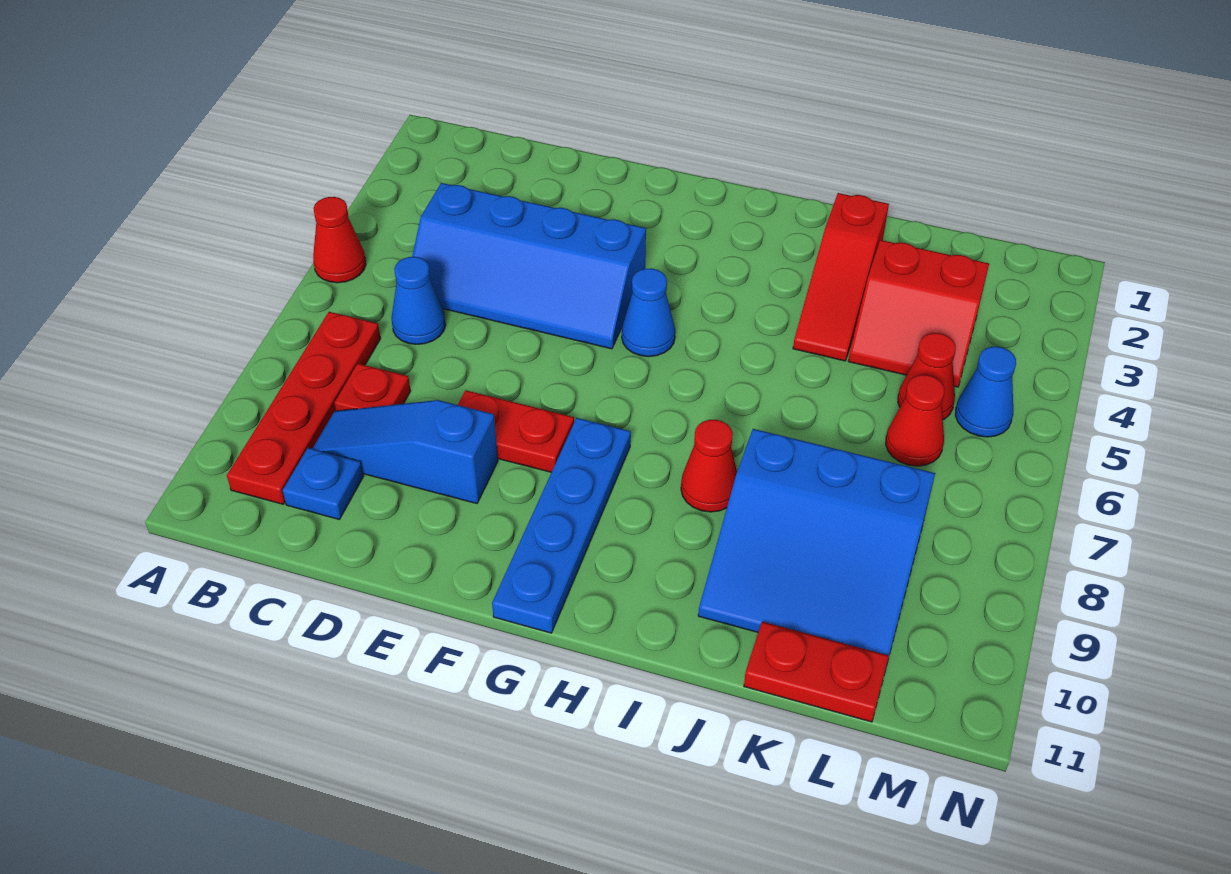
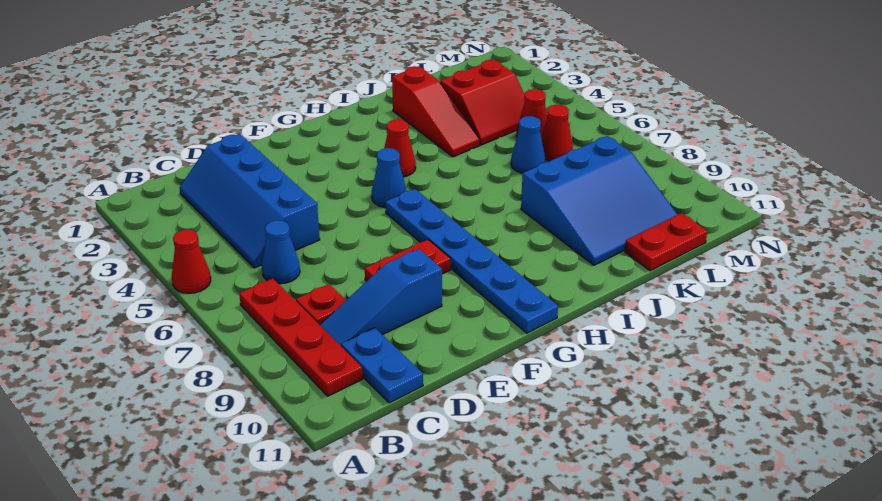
blue 2x4 slope [412,183,646,349] -> blue 2x4 slope turned to [180,134,320,268]
blue 1x1 plate [283,448,363,520] -> blue 1x2 plate [341,328,423,403]
blue 1x4 plate [492,418,631,633] -> blue 1x6 plate [385,189,558,333]
red 1x1 cone [681,420,737,512] -> red 1x1 cone moved to [384,119,416,177]
blue 1x1 cone [955,347,1016,437] -> blue 1x1 cone moved to [511,116,545,173]

